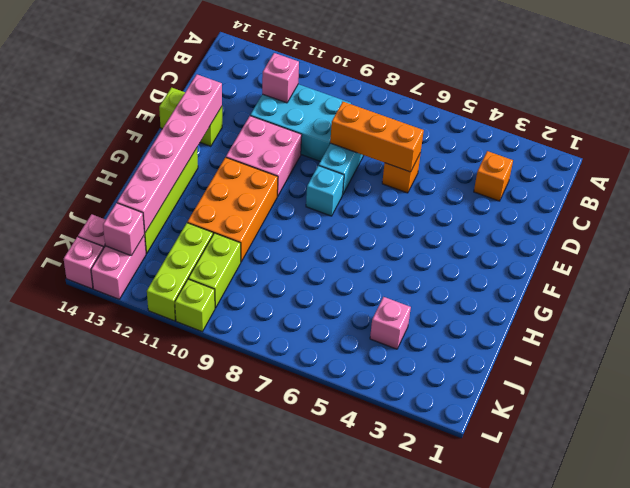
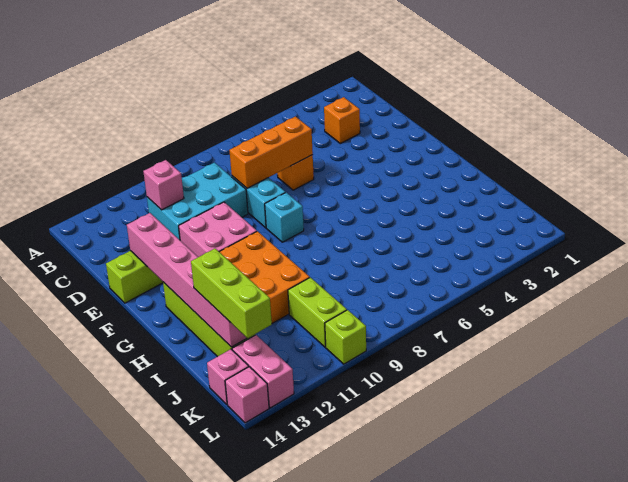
pink 1x1 brick [370,297,411,349] -> none
lime 1x3 brick [147,223,213,321] -> lime 1x3 brick moved to [191,249,272,338]
pink 1x1 brick [103,203,145,256] -> none

